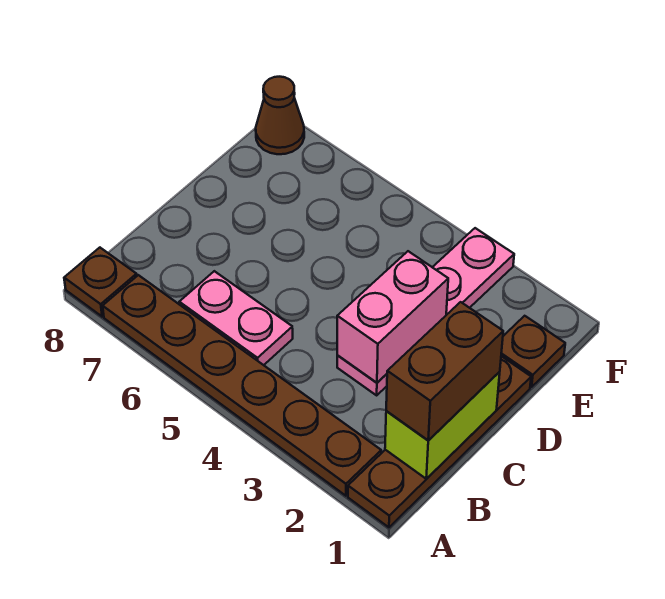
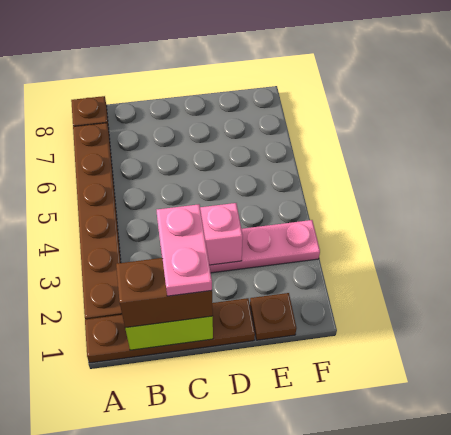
pink 1x2 plate [179,271,293,365] -> pink 1x2 plate moved to [157,204,212,296]
brown 1x1 cone [256,77,304,154] -> none

